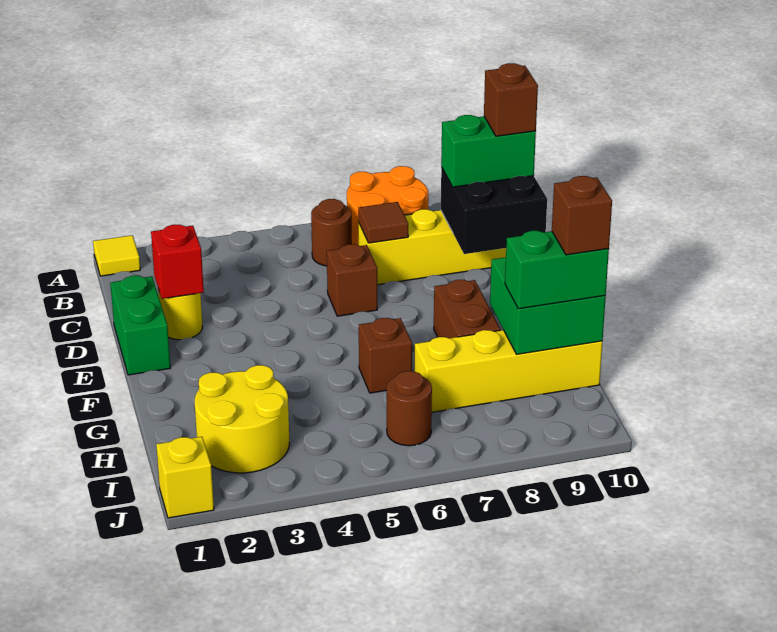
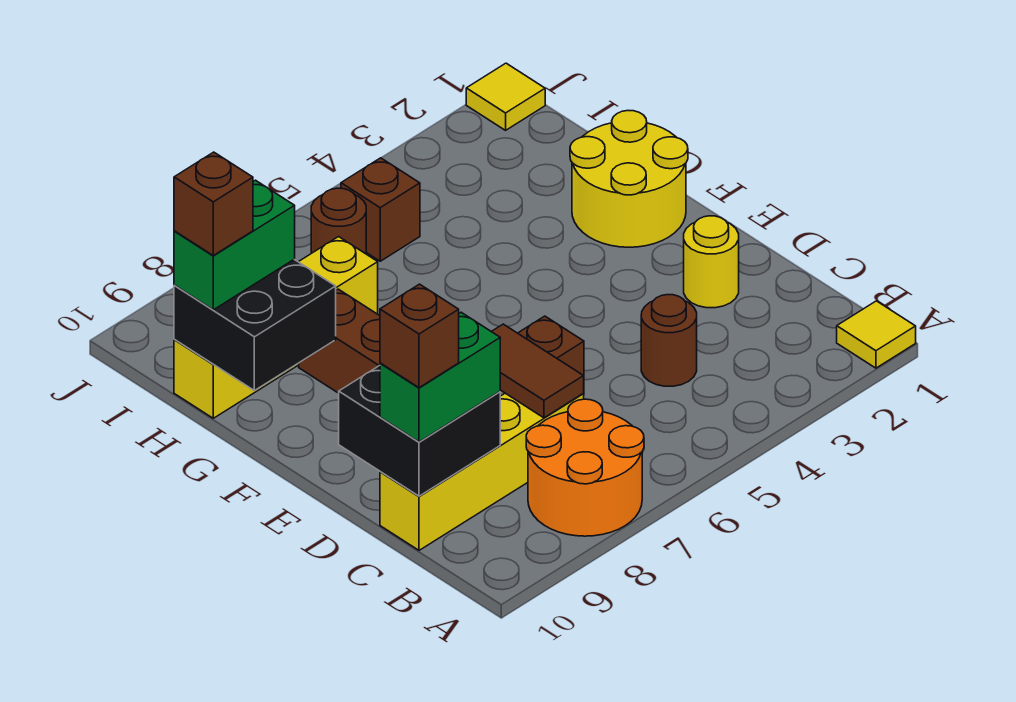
brown 1x1 round brick [311,199,352,266] -> brown 1x1 round brick moved to [641,295,697,386]
brown 1x1 tile [358,202,408,243] -> brown 1x2 tile [492,324,584,418]
green 1x2 brick [110,276,170,375] -> none
red 1x1 brick [151,225,204,299] -> none
brown 1x1 brick [359,318,412,393] -> brown 1x1 brick moved to [341,158,420,261]
green 2x2 brick [490,257,606,354] -> black 2x2 brick [174,260,336,391]
yellow 2x2 round brick [195,365,289,473] -> yellow 2x2 round brick moved to [570,111,688,247]
yellow 1x1 brick [156,437,214,518] -> yellow 1x1 tile [466,63,545,130]

